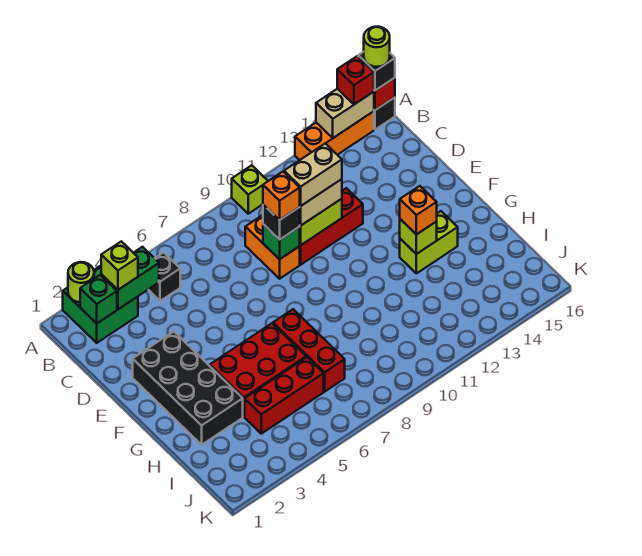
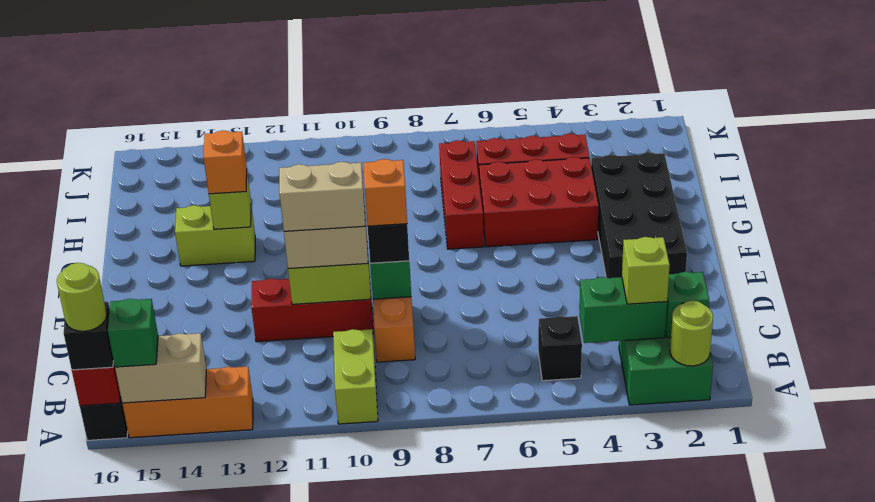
lime 1x1 brick [232,165,268,214] -> lime 1x2 brick [333,329,378,424]
red 1x1 brick [337,56,374,104] -> green 1x1 brick [108,299,158,367]

